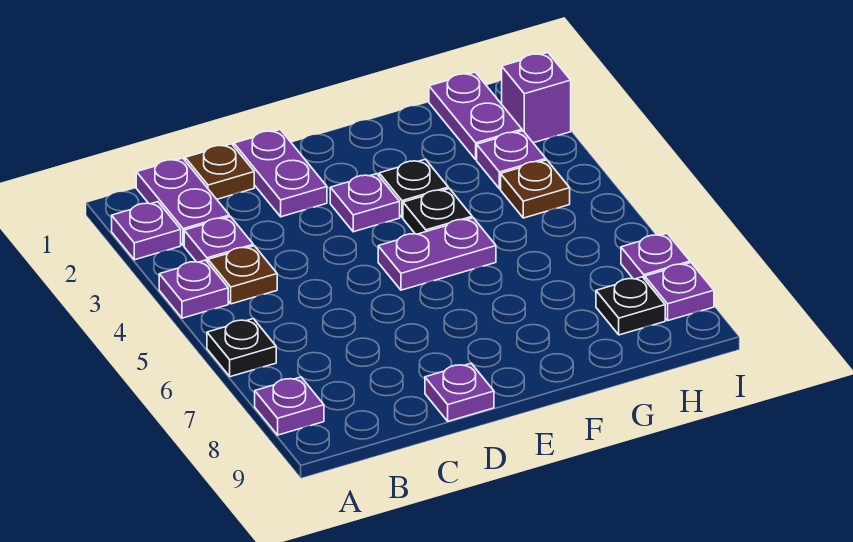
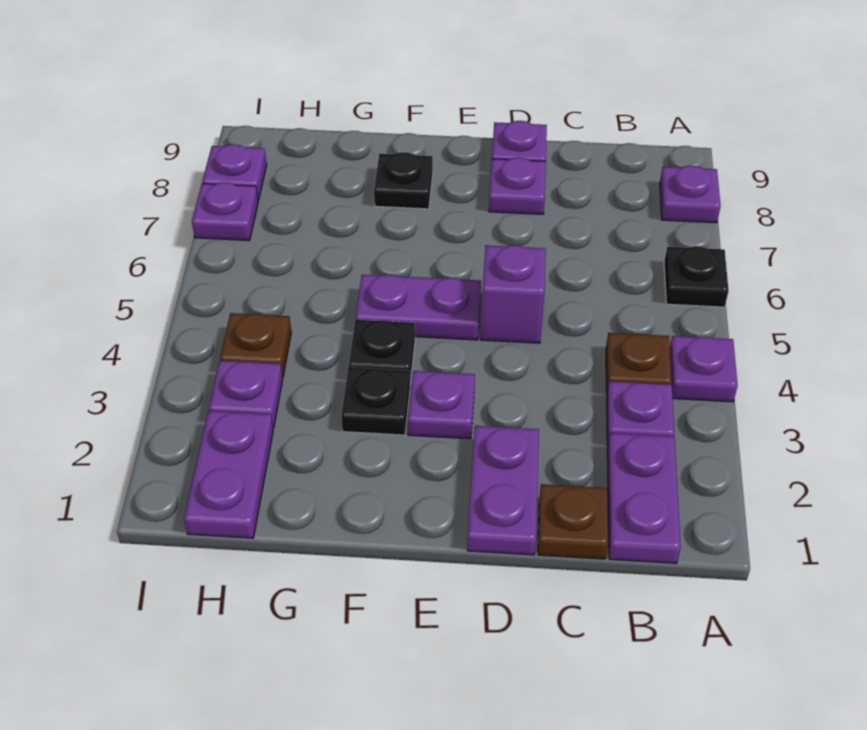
purple 1x1 plate [112,202,181,260] -> purple 1x1 plate moved to [489,158,546,214]
black 1x1 plate [596,277,665,335] -> black 1x1 plate moved to [374,152,433,209]
purple 1x1 brick [502,53,571,143] -> purple 1x1 brick moved to [481,245,546,343]

